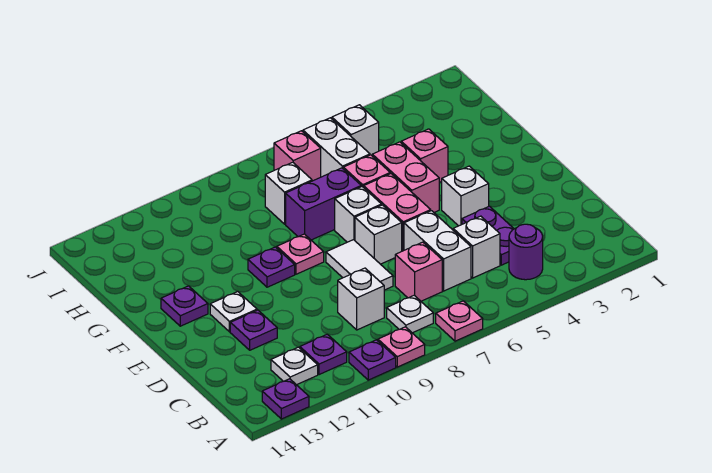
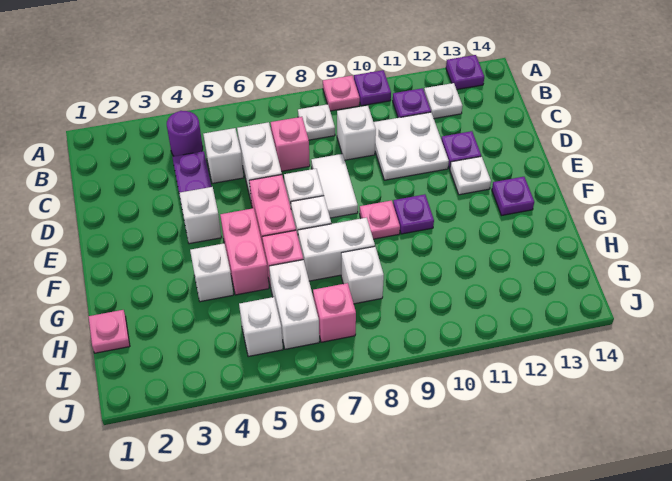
pink 1x1 plate [436,301,483,341] -> pink 1x1 plate moved to [89,310,130,353]
none -> white 2x2 plate [374,112,449,180]
pink 1x1 brick [401,129,448,183] -> white 1x1 brick [190,243,233,302]
purple 1x2 brick [286,168,361,240] -> white 1x2 brick [298,218,375,281]

